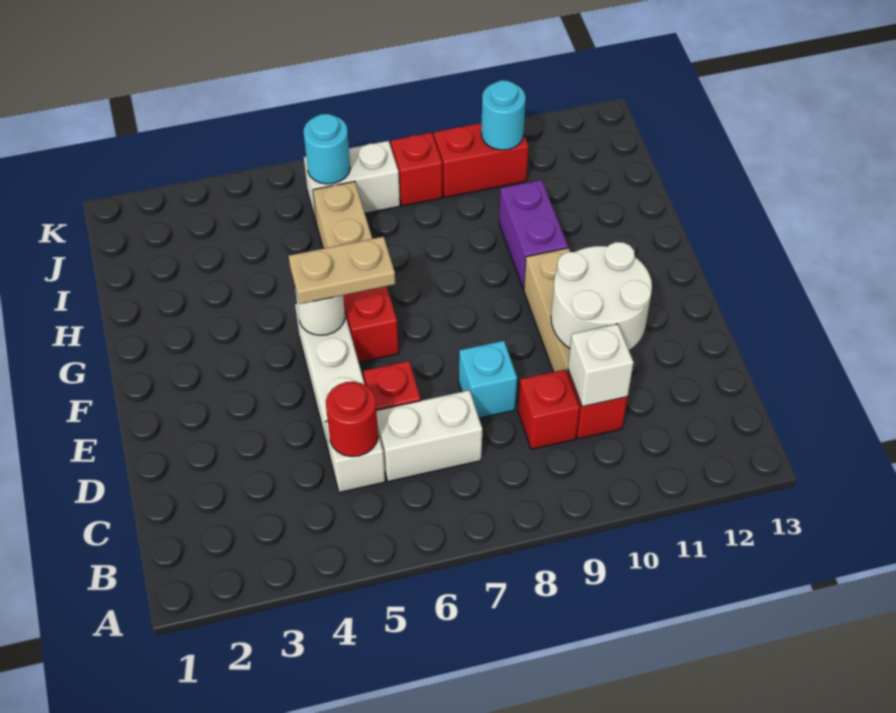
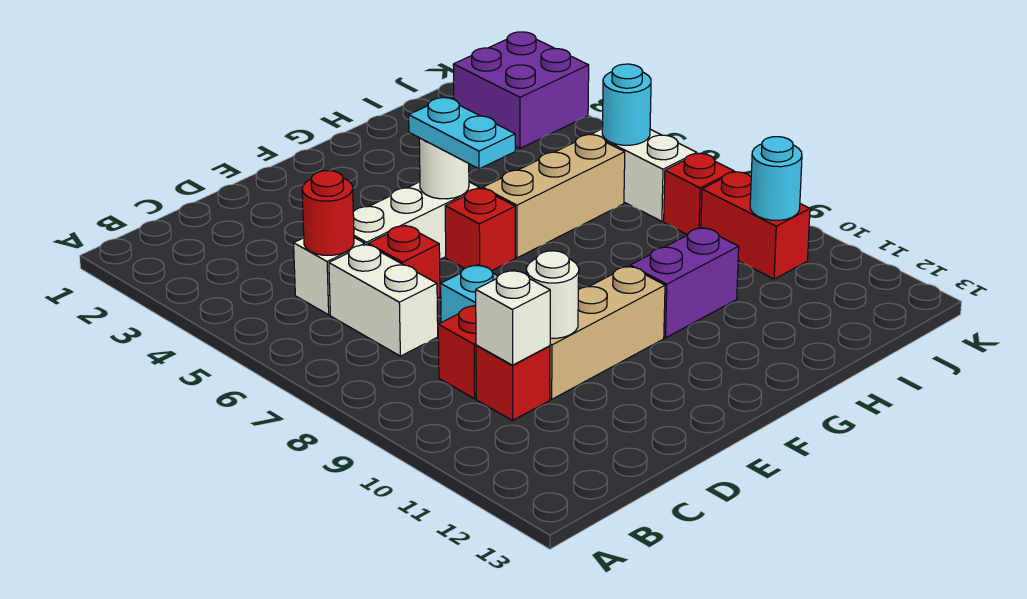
white 2x2 round brick [551,242,652,350] -> white 1x1 round brick [527,251,579,338]
tan 1x2 plate [289,237,395,304] -> cyan 1x2 plate [409,98,515,169]
none -> purple 2x2 brick [453,32,589,148]

